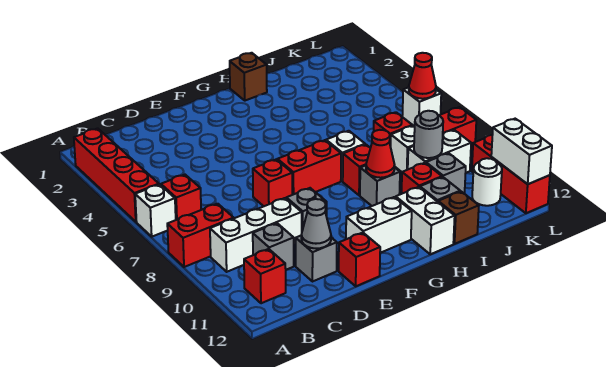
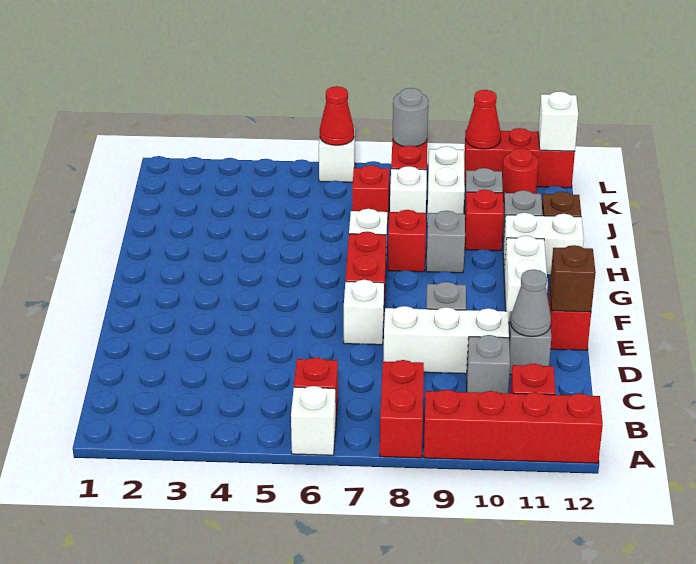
red 1x4 brick [74,128,159,222] -> red 1x4 brick moved to [424,390,603,463]
white 1x3 brick [210,198,302,272] -> white 1x3 brick turned to [383,306,509,374]
red 1x1 brick [253,159,292,206] -> white 1x1 brick [344,280,384,345]
brown 1x1 brick [230,53,267,101] -> brown 1x1 brick moved to [550,245,596,312]
red 1x1 cone [366,130,395,178] -> red 1x1 cone moved to [466,90,501,149]
grey 1x1 round brick [414,111,443,158] -> grey 1x1 round brick moved to [393,88,428,147]
white 1x1 round brick [472,158,502,206] -> red 1x1 round brick [502,148,539,202]
white 1x2 brick [491,119,552,184] -> white 1x1 brick [538,91,578,151]

